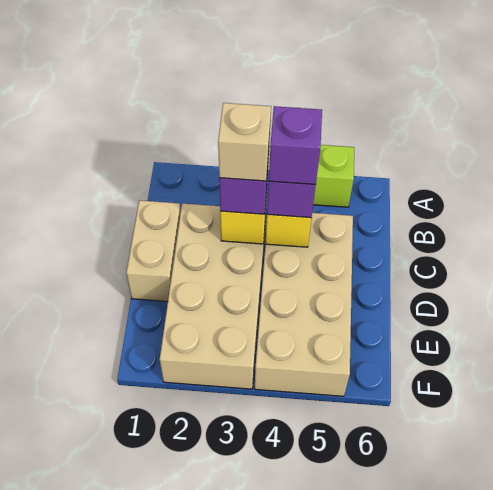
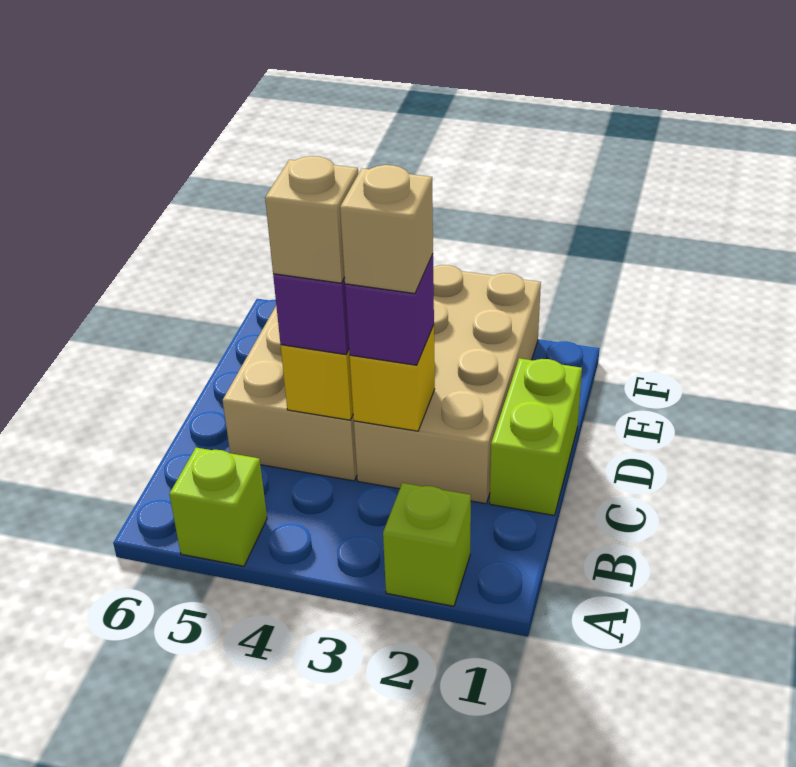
none -> lime 1x1 brick [383,483,471,606]
tan 1x2 brick [126,200,181,302] -> lime 1x2 brick [490,358,582,515]
purple 1x1 brick [269,106,322,184] -> tan 1x1 brick [265,156,358,283]

